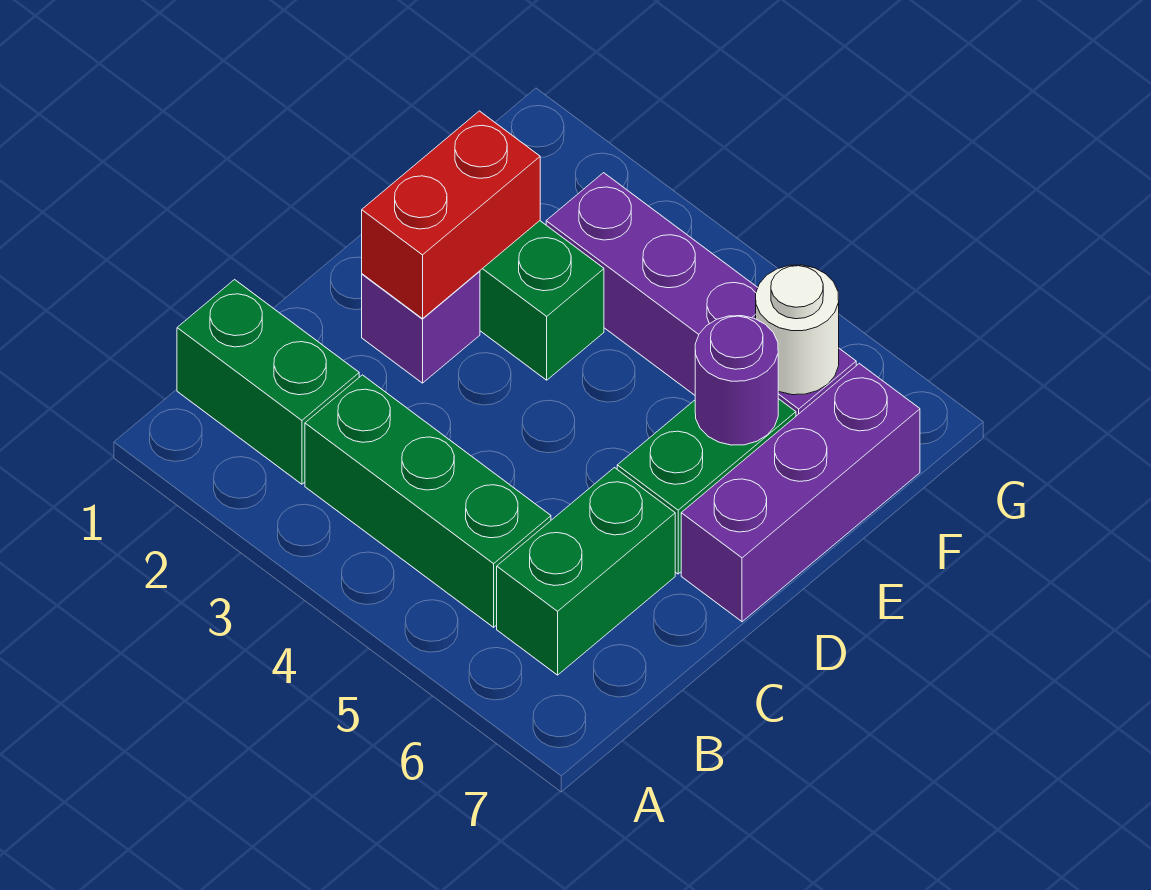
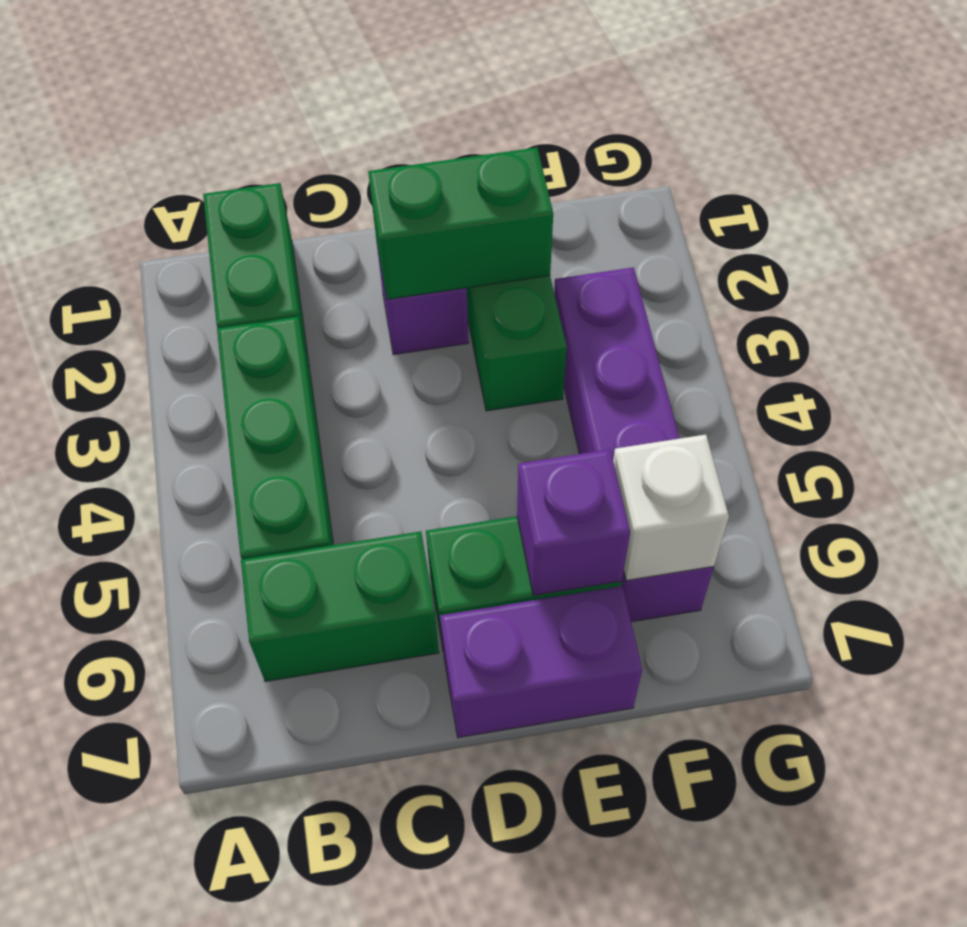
red 1x2 brick [362,111,540,319] -> green 1x2 brick [368,148,553,299]
purple 1x3 brick [681,364,920,622] -> purple 1x2 brick [440,586,642,738]
purple 1x1 round brick [695,316,778,445] -> purple 1x1 brick [517,449,630,595]
white 1x1 round brick [756,265,839,395] -> white 1x1 brick [613,435,729,580]

